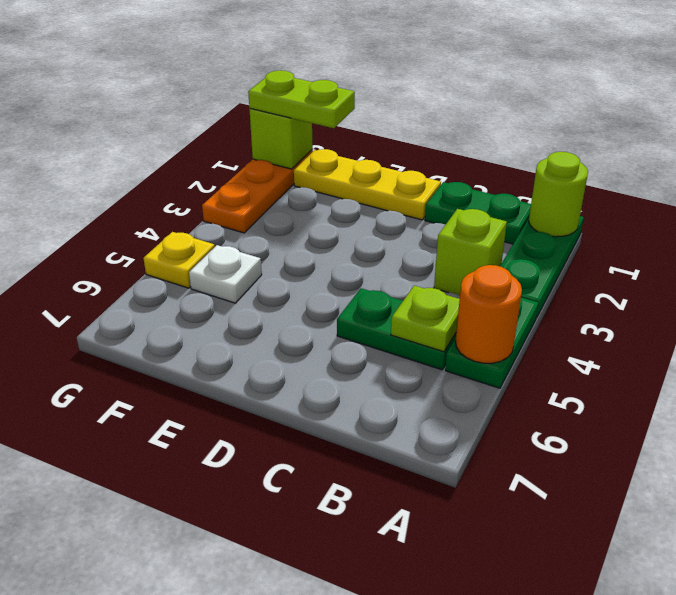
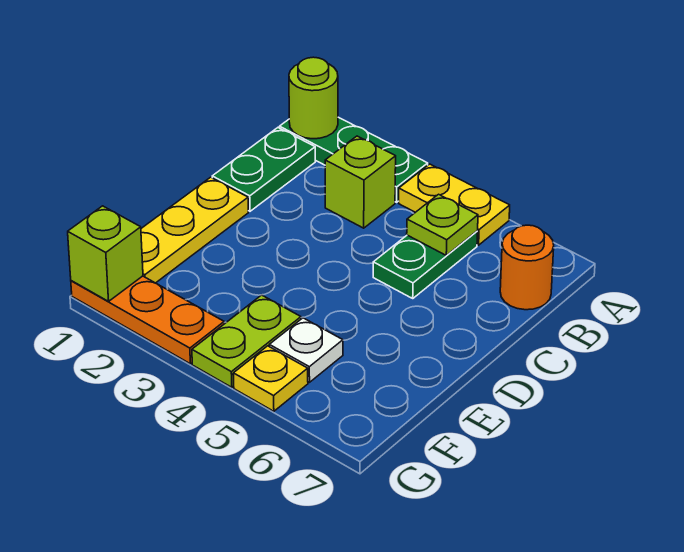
green 1x2 plate [445,298,538,388] -> yellow 1x2 plate [399,164,510,245]
orange 1x1 round brick [455,265,522,363] -> orange 1x1 round brick moved to [500,225,554,310]
lime 1x2 plate [248,70,355,128] -> lime 1x2 plate moved to [192,295,301,387]

